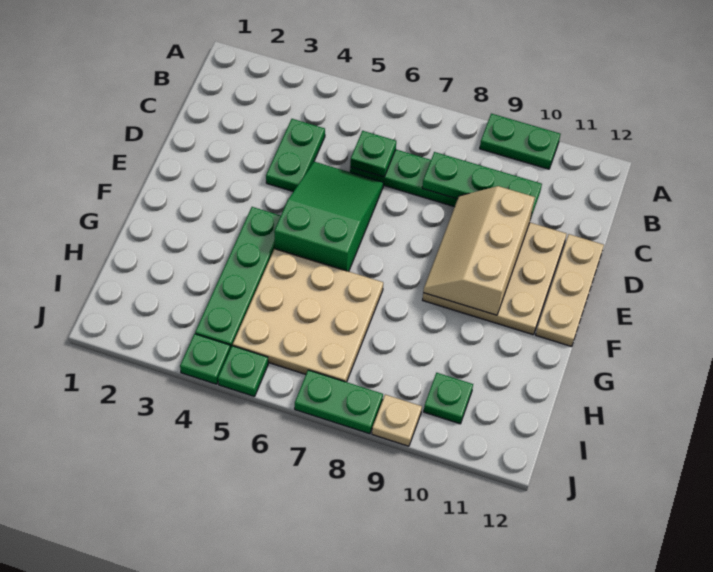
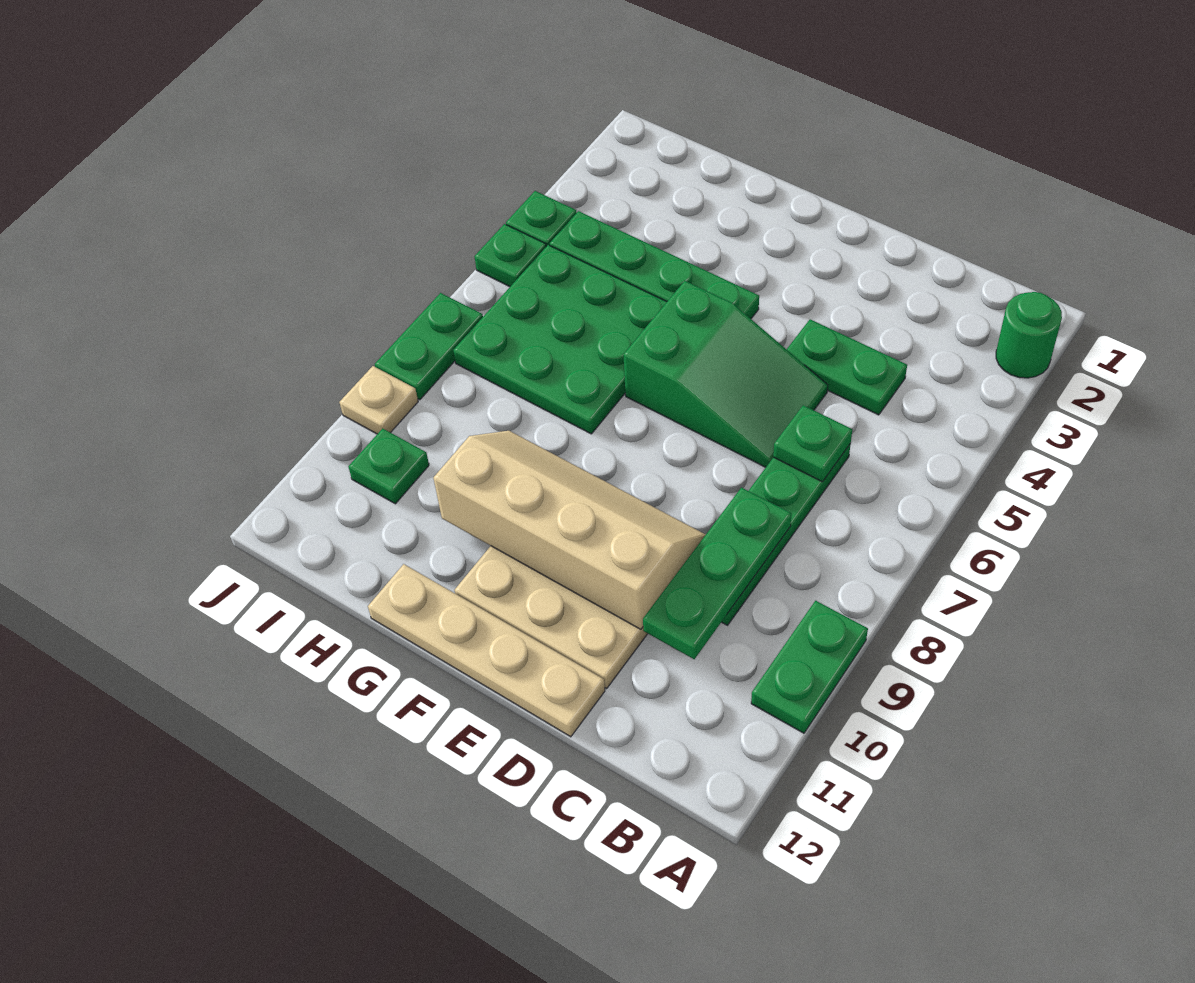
none -> green 1x1 round brick [996,292,1062,378]
tan 2x3 slope [423,186,535,315] -> tan 2x4 slope [433,431,706,629]
tan 1x3 plate [536,234,604,347] -> tan 1x4 plate [368,564,605,737]
tan 3x3 plate [233,249,383,382] -> green 3x3 plate [453,245,667,434]

